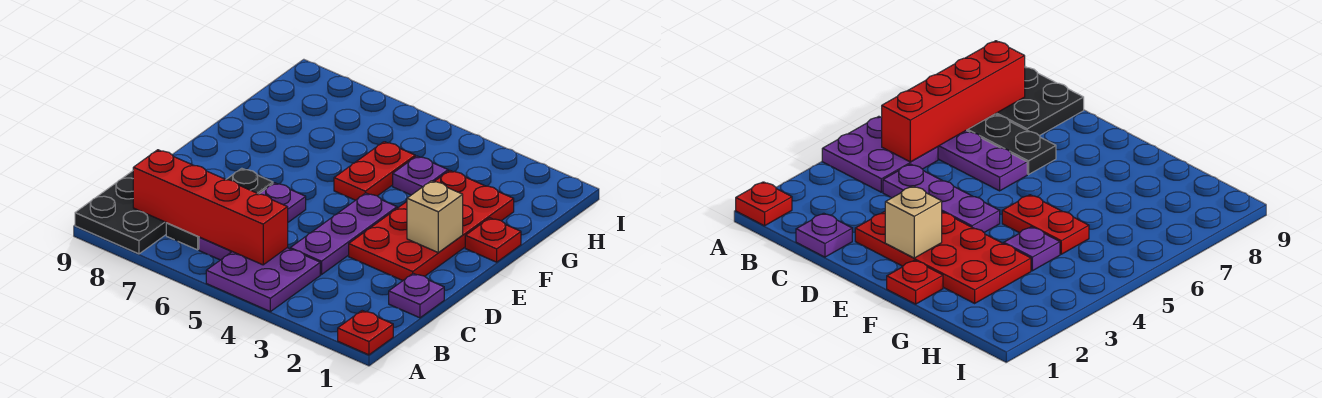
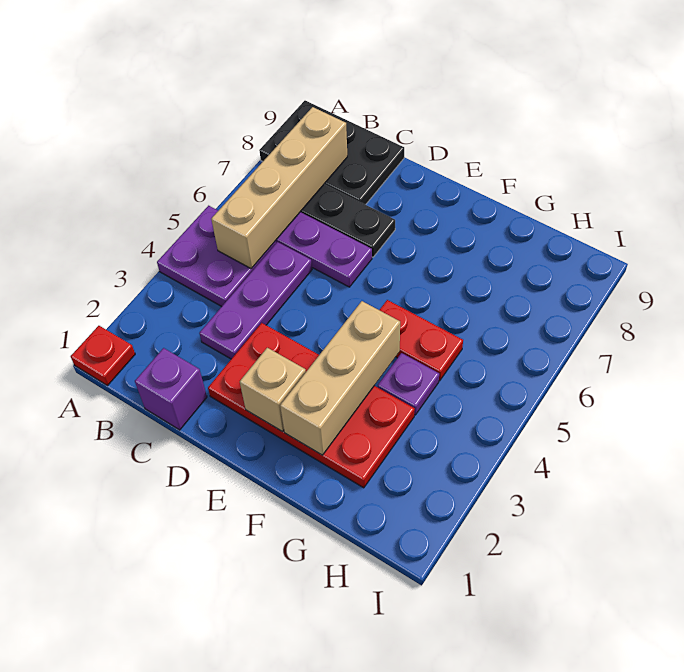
red 1x4 brick [133,150,288,265] -> tan 1x4 brick [211,107,347,269]
purple 1x1 plate [389,273,444,318] -> purple 1x1 brick [135,348,207,430]
purple 1x3 plate [290,193,397,275] -> purple 1x3 plate turned to [199,242,312,359]
red 1x1 plate [465,218,521,262] -> none
none -> tan 1x3 brick [280,301,400,455]

